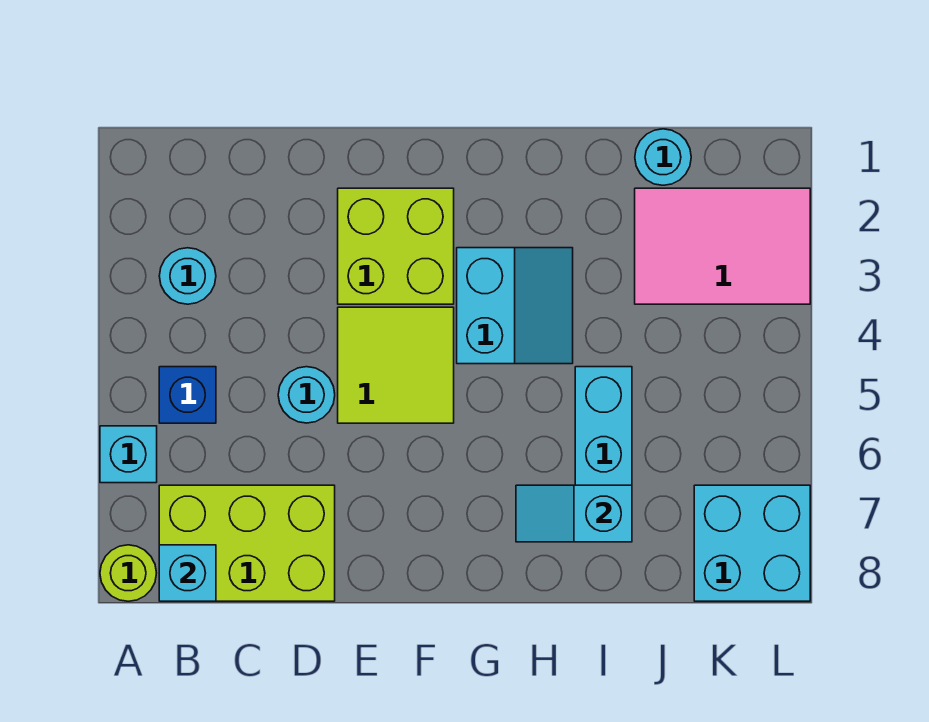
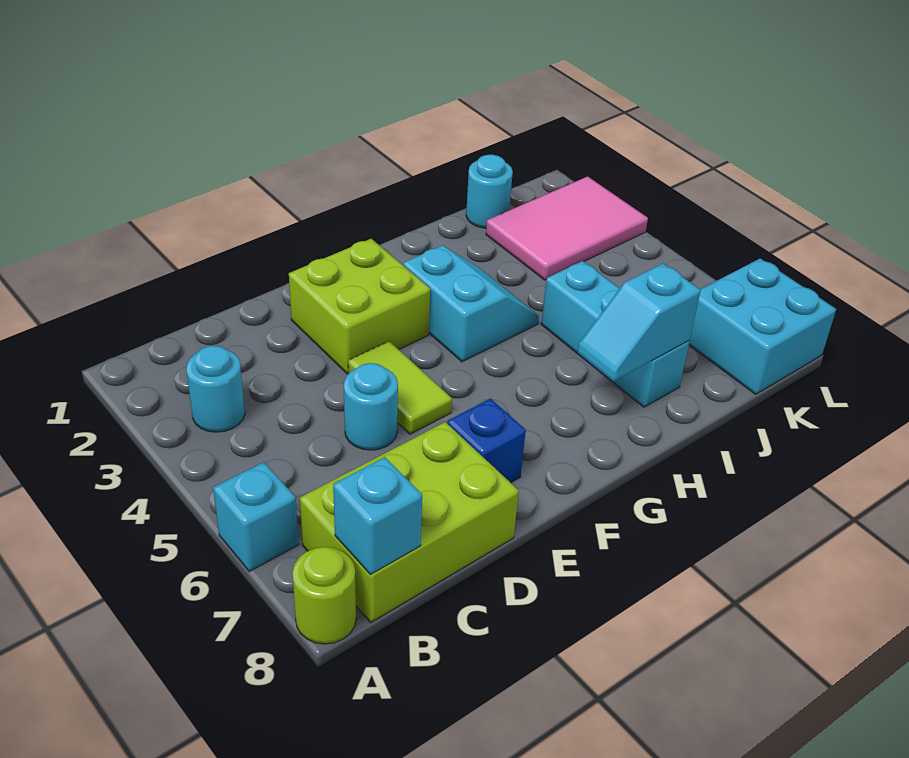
blue 1x1 brick [159,367,216,423] -> blue 1x1 brick moved to [447,399,526,483]
lime 2x2 tile [338,307,454,423] -> lime 1x2 tile [348,341,452,434]

